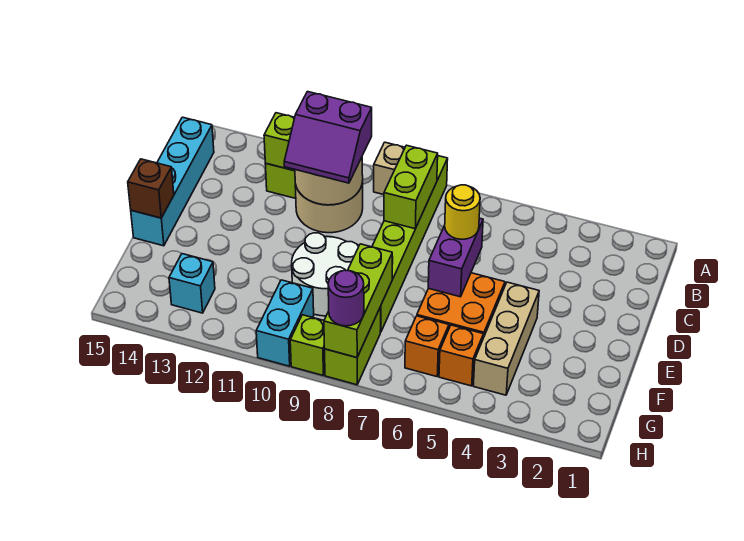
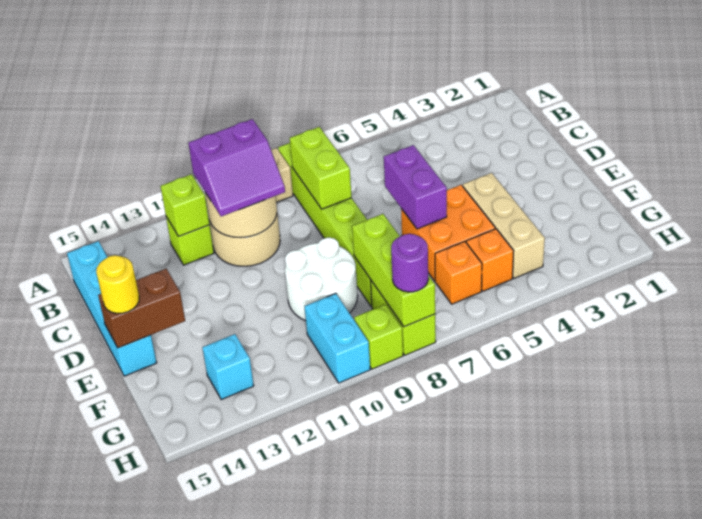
yellow 1x1 round brick [445,185,480,239] -> yellow 1x1 round brick moved to [96,255,139,313]
brown 1x1 brick [128,159,174,218] -> brown 1x2 brick [98,269,185,348]

